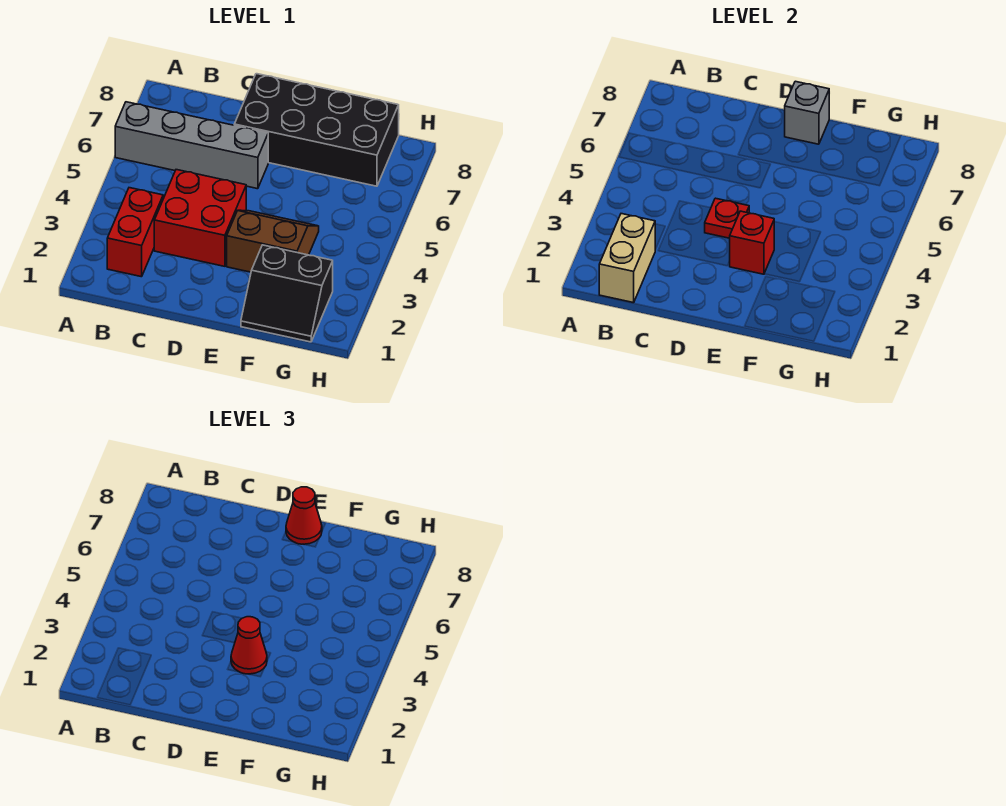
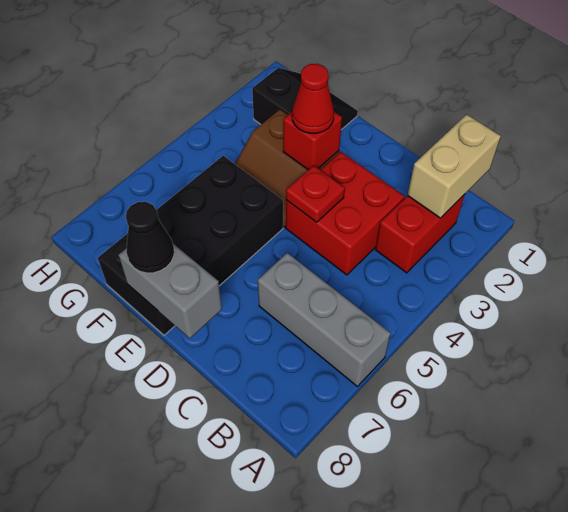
grey 1x4 brick [115,102,268,189] -> grey 1x3 brick [258,253,391,386]
black 2x4 brick [234,74,399,186] -> black 2x4 brick turned to [98,156,283,335]
grey 1x1 brick [785,81,829,144] -> grey 1x2 brick [119,244,222,338]
red 1x1 cone [286,487,322,545] -> black 1x1 cone [126,202,174,273]

